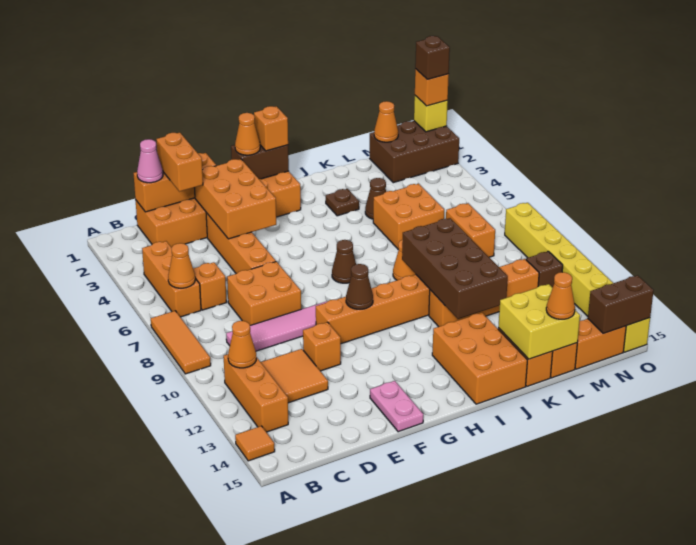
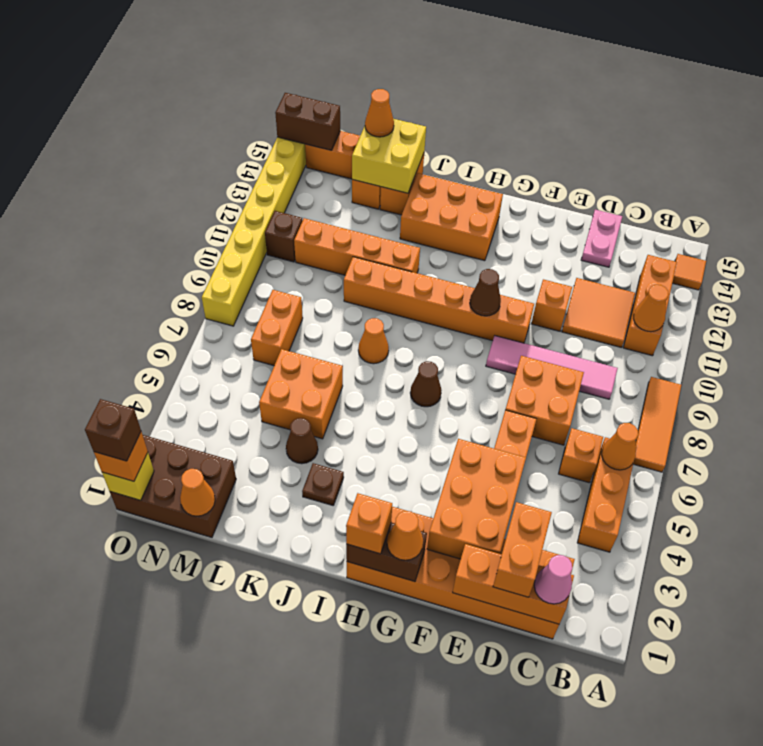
pink 1x2 plate [370,381,423,432] -> pink 1x2 plate moved to [581,210,622,267]
orange 2x3 brick [432,313,527,404] -> orange 2x3 brick turned to [400,173,503,261]
brown 2x4 brick [402,218,508,319] -> none

